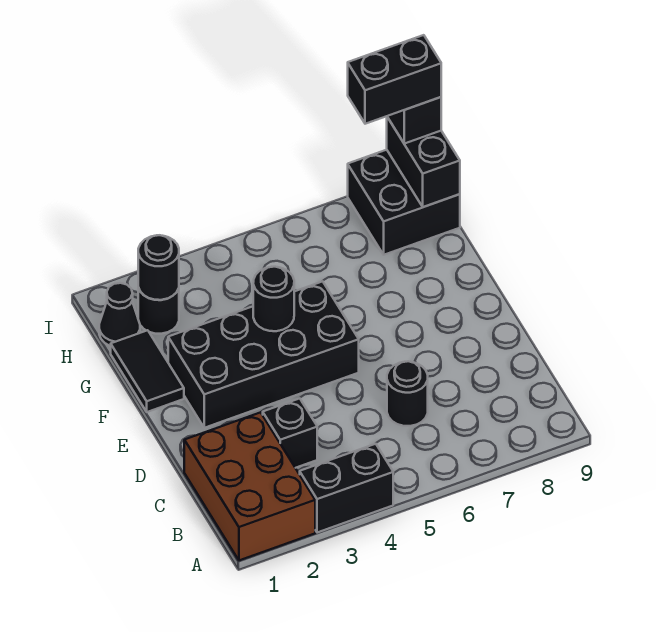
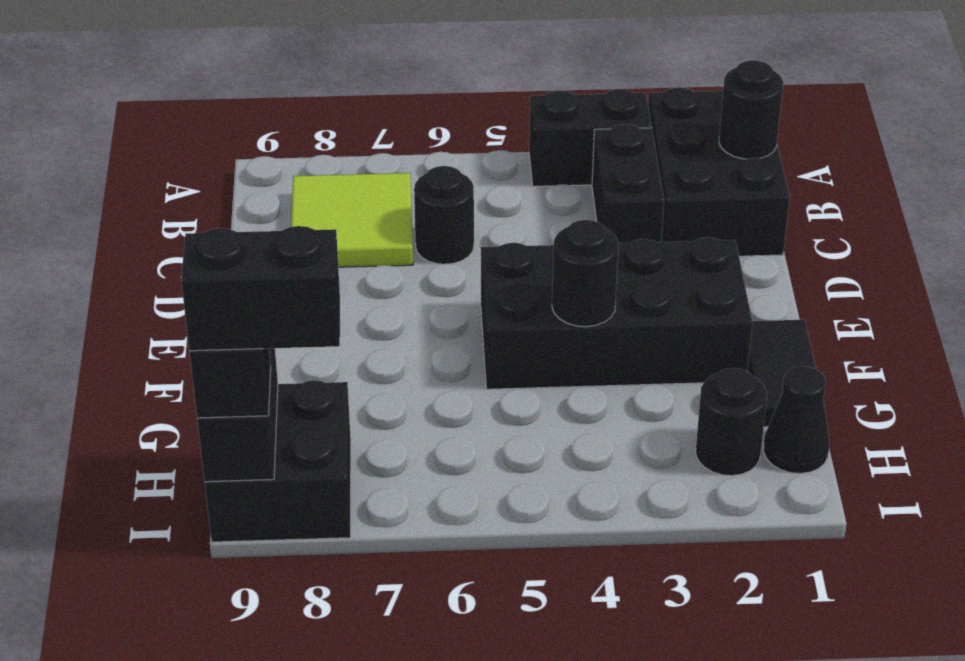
brown 2x3 brick [184,412,315,560] -> black 2x3 brick [648,88,790,256]
none -> lime 2x2 tile [291,173,413,267]
black 1x1 brick [263,398,317,468] -> black 1x2 brick [592,124,664,243]
black 1x1 round brick [138,235,179,300] -> black 1x1 round brick moved to [719,60,783,159]

